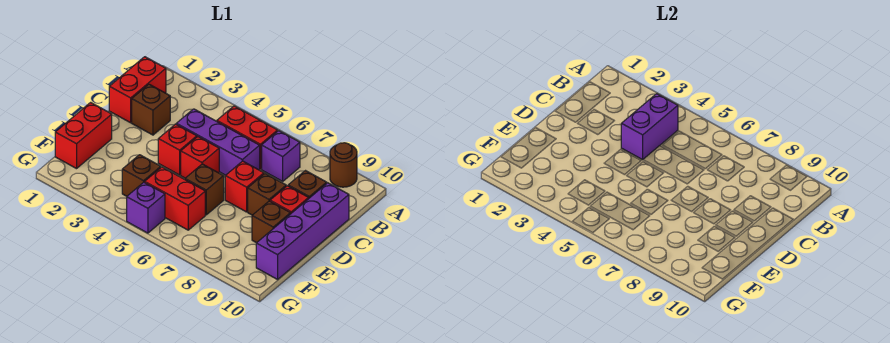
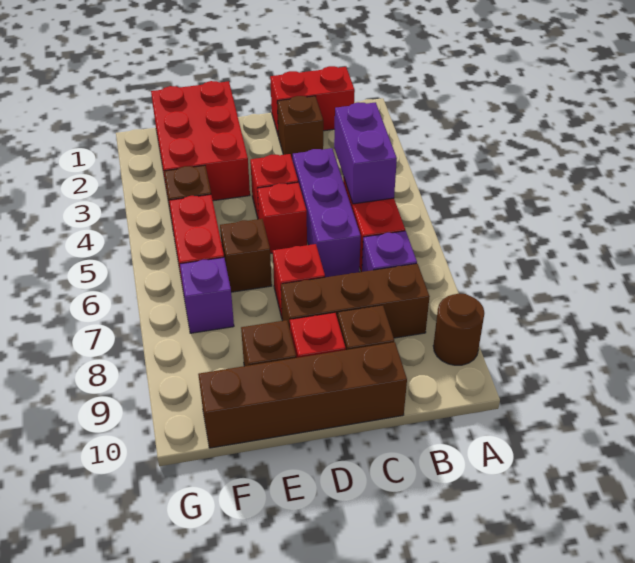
purple 1x2 brick [621,94,678,160] -> purple 1x2 brick turned to [334,102,397,204]
purple 1x4 brick [256,183,349,279] -> brown 1x4 brick [198,342,407,448]
brown 1x1 brick [248,174,286,215] -> brown 1x3 brick [281,264,430,338]
red 1x2 brick [55,102,112,169] -> red 2x3 brick [151,81,250,201]
purple 1x1 brick [127,182,165,233] -> purple 1x1 brick moved to [180,257,234,333]

